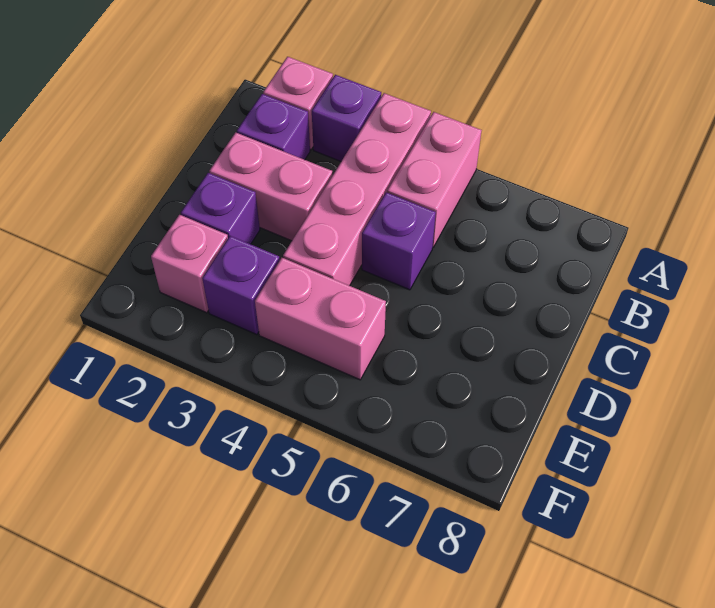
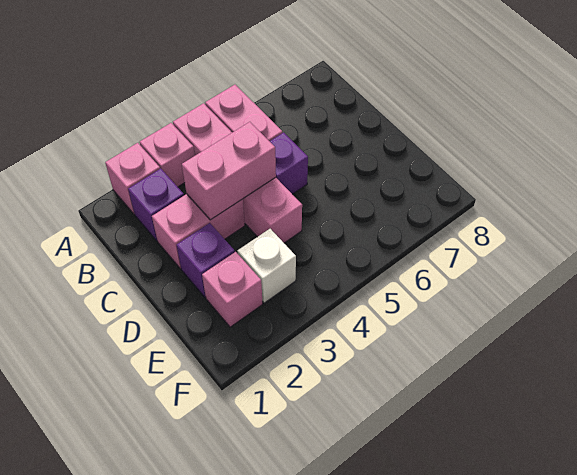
purple 1x1 brick [312,75,381,161] -> pink 1x1 brick [140,123,195,187]
purple 1x1 brick [202,236,280,335] -> white 1x1 brick [237,229,296,303]
pink 1x2 brick [255,258,386,380] -> pink 1x2 brick moved to [182,122,276,220]

